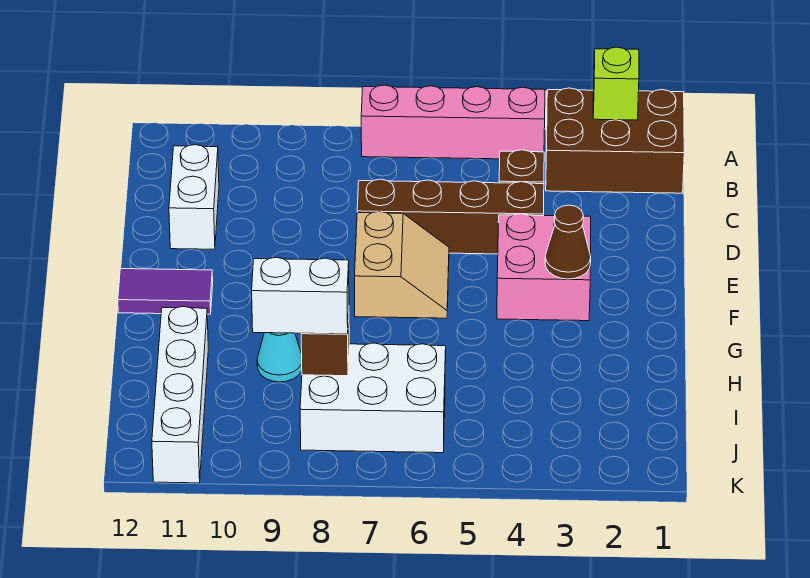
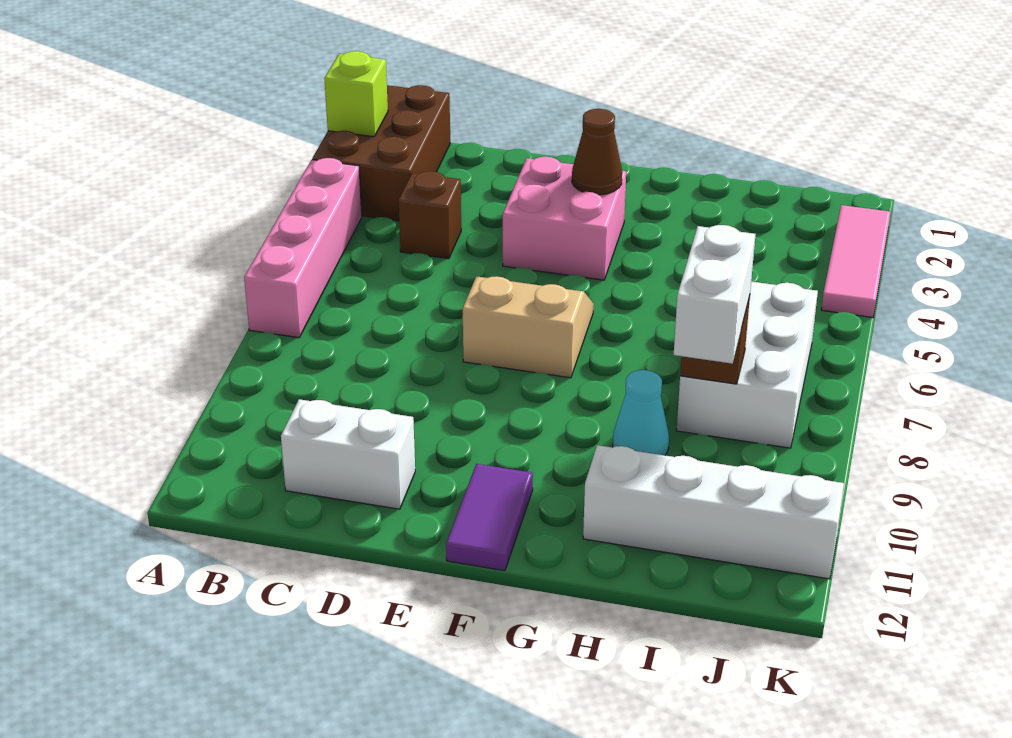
brown 1x4 brick [357,179,544,254] -> none
none -> pink 1x3 tile [821,205,891,318]

